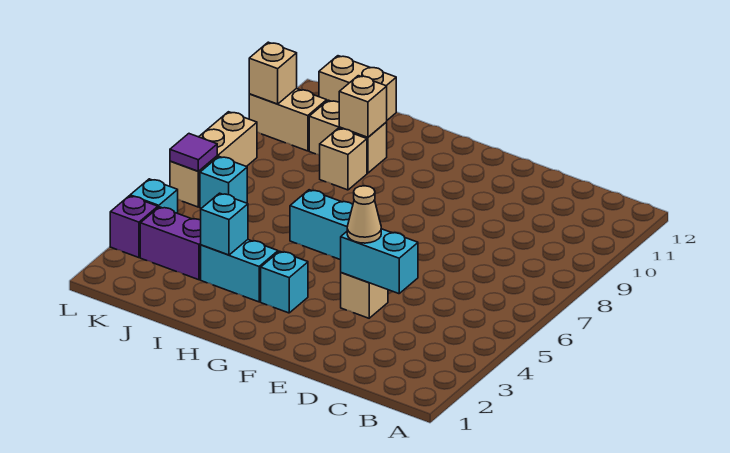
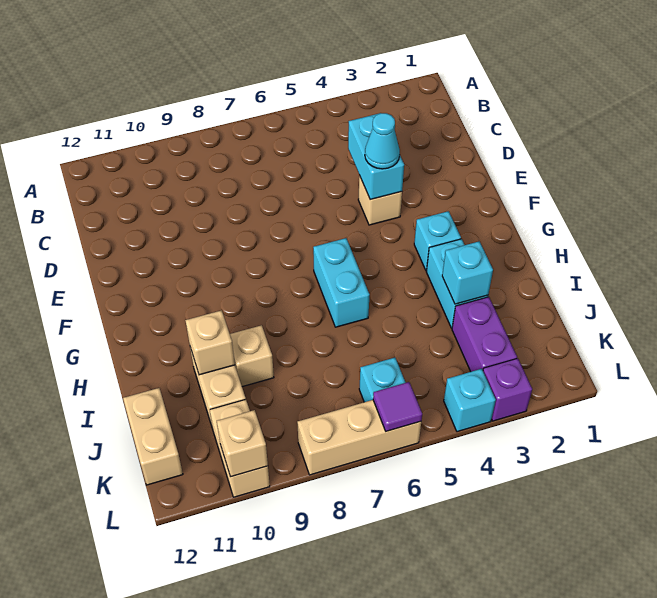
tan 1x1 cone [347,186,381,243] -> cyan 1x1 cone [365,113,400,169]

